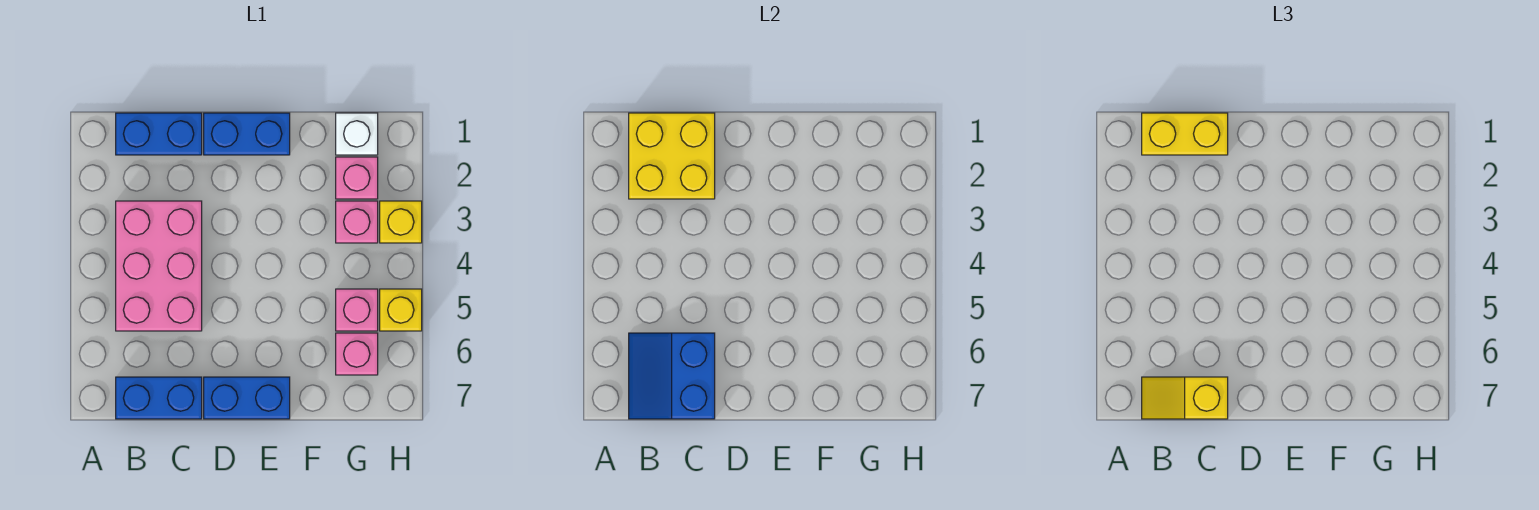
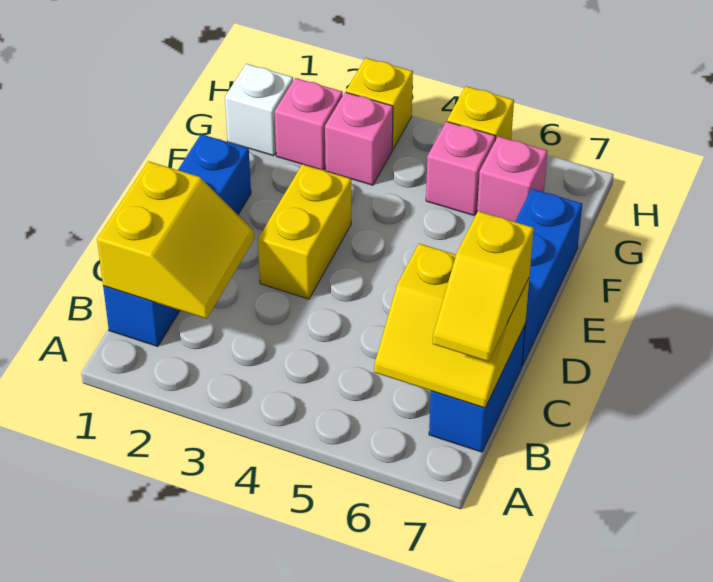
yellow 2x2 brick [629,113,715,199] -> yellow 2x2 slope [97,161,254,319]
yellow 1x2 brick [1142,113,1228,155] -> yellow 1x2 brick moved to [258,164,351,299]
pink 2x3 brick [116,201,202,331] -> none
blue 2x2 slope [629,333,715,419] -> yellow 2x2 slope [374,244,529,408]
blue 1x2 brick [204,377,290,419] -> blue 1x3 brick [515,189,582,366]

